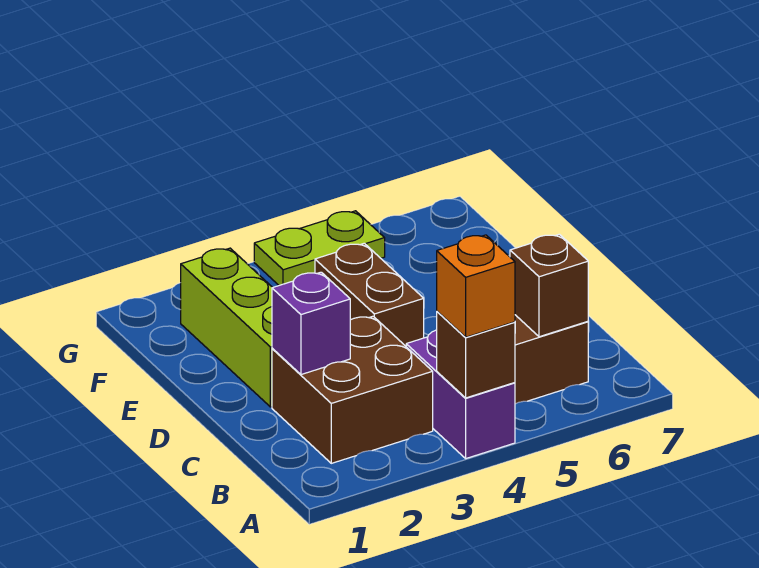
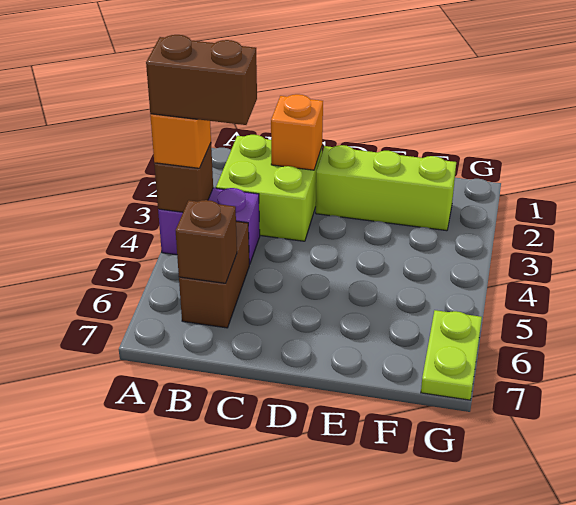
brown 2x2 brick [272,316,433,463] -> lime 2x2 brick [216,135,322,241]
purple 1x1 brick [272,272,350,375] -> orange 1x1 brick [271,94,323,170]
brown 1x2 brick [315,243,424,346] -> brown 1x2 brick moved to [146,35,257,125]
lime 1x2 plate [254,211,385,285] -> lime 1x2 plate moved to [421,310,482,400]

